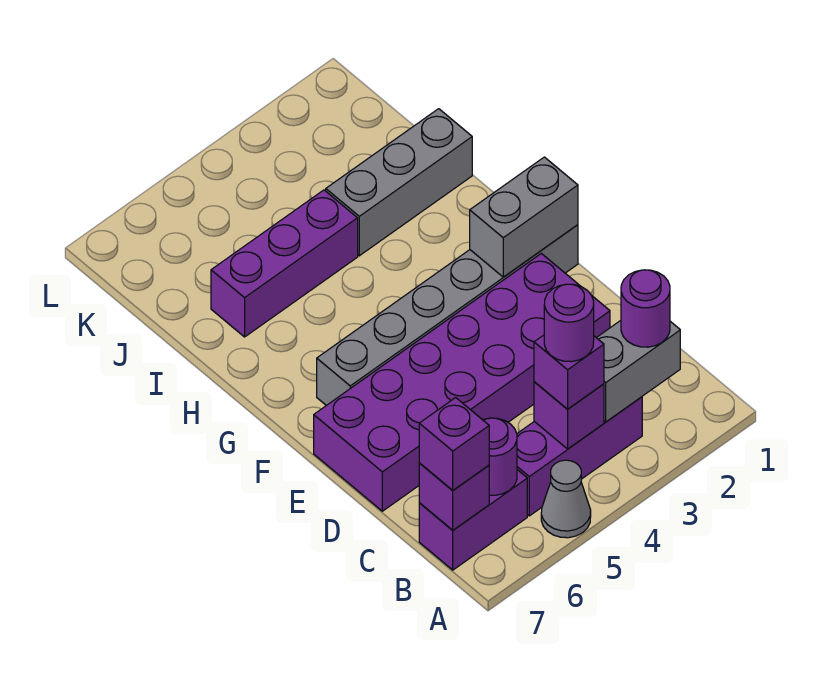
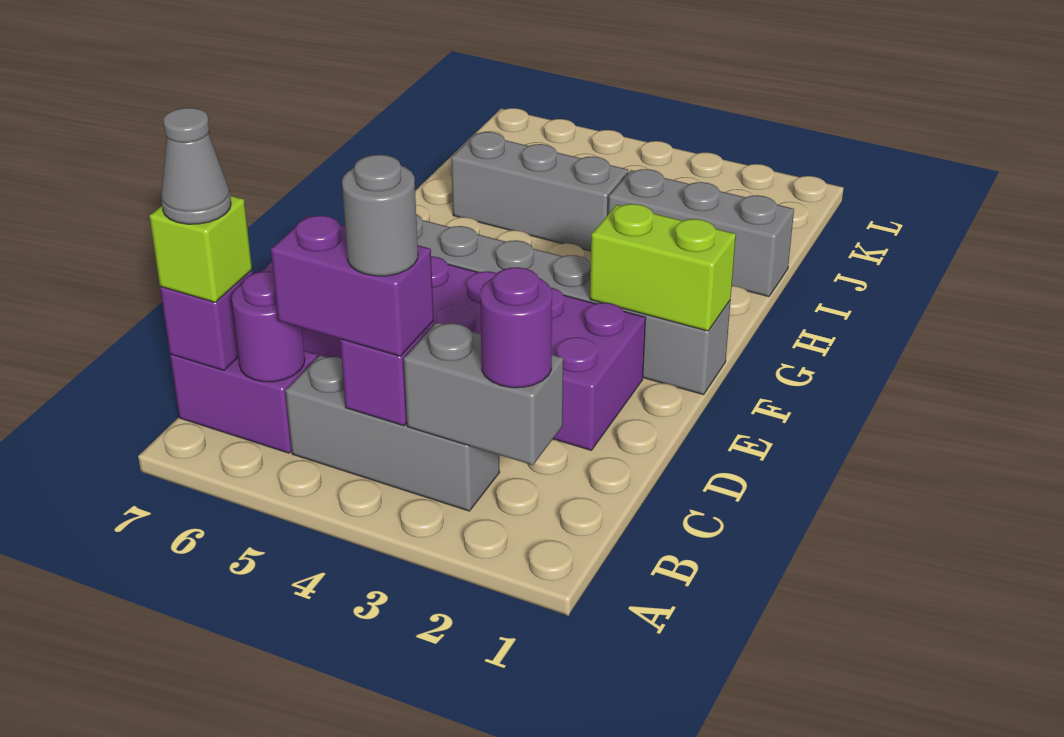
grey 1x1 cone [541,460,591,538] -> grey 1x1 cone moved to [161,108,231,224]
purple 1x3 brick [517,397,642,516] -> grey 1x3 brick [285,355,499,511]
purple 1x1 brick [534,335,604,409] -> purple 1x2 brick [271,216,434,356]
purple 1x1 round brick [544,284,594,362] -> grey 1x1 round brick [342,155,418,276]
purple 1x1 brick [419,398,489,490] -> lime 1x1 brick [149,195,252,302]
grey 1x2 brick [470,157,578,277] -> lime 1x2 brick [590,204,736,331]
purple 1x3 brick [211,190,358,337] -> grey 1x3 brick [451,132,628,251]

